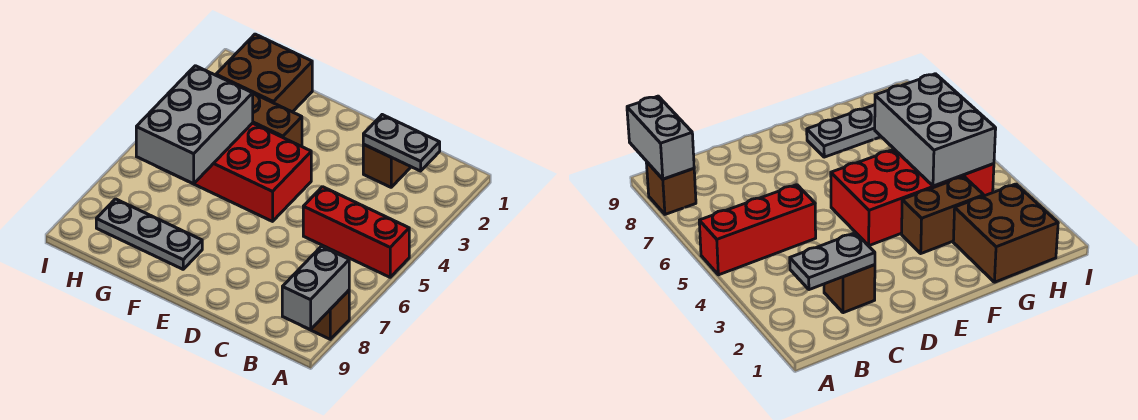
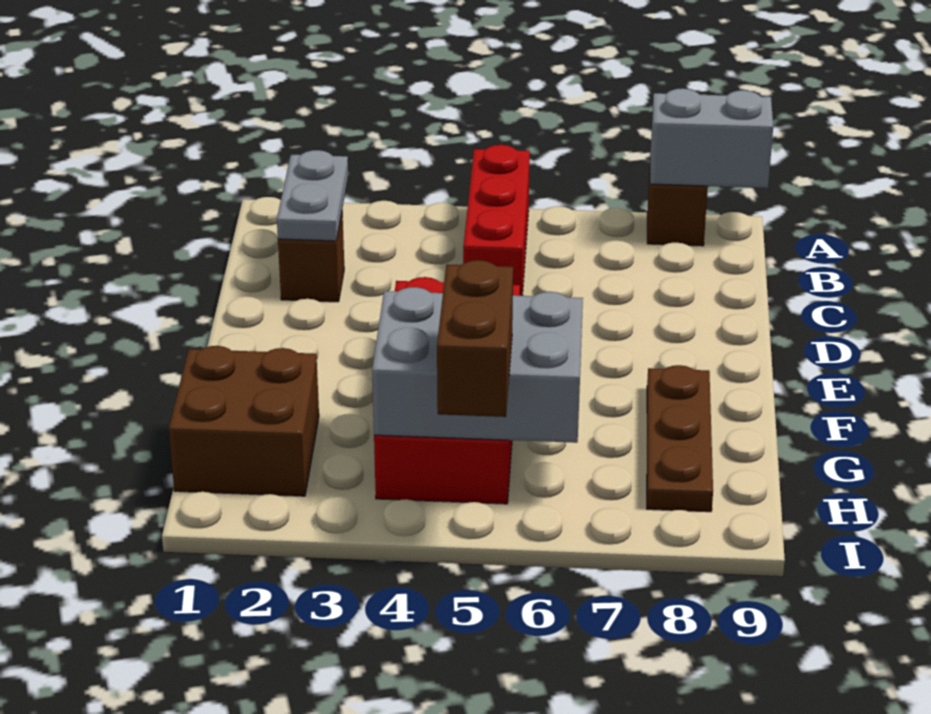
brown 1x2 brick [253,94,302,146] -> brown 1x2 brick moved to [437,260,513,417]
grey 1x3 plate [96,199,202,269] -> brown 1x3 plate [647,365,713,512]

